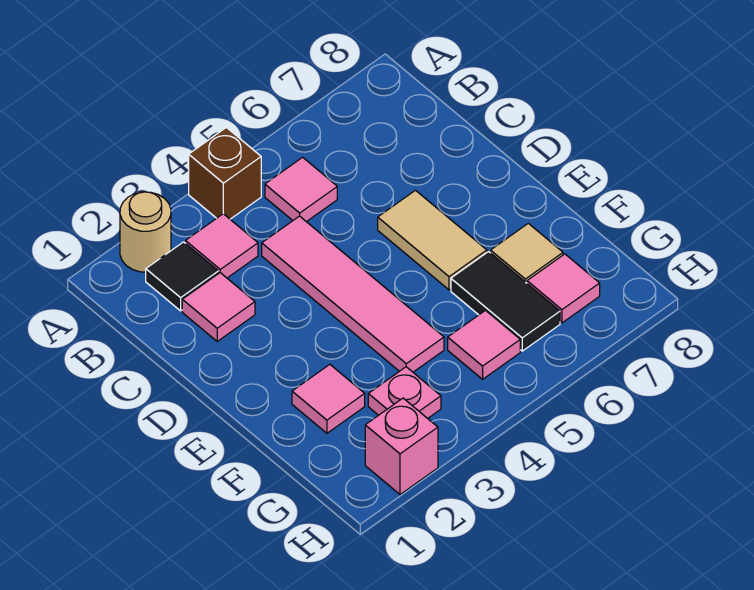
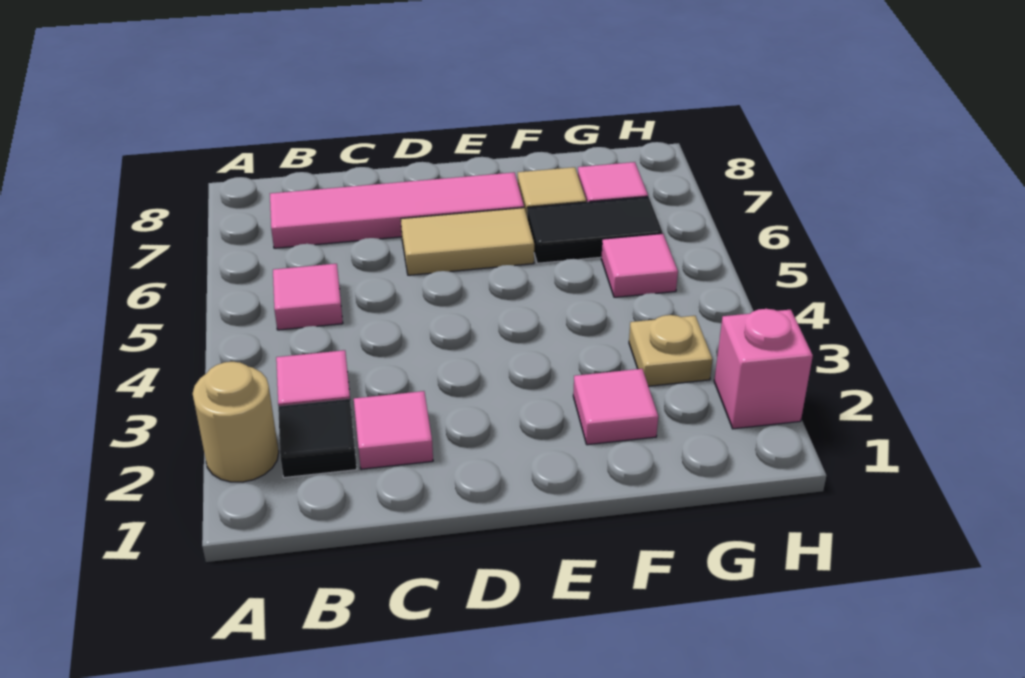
brown 1x1 brick [189,127,261,219] -> none
pink 1x4 tile [262,216,444,372] -> pink 1x4 tile moved to [270,172,524,248]
pink 1x1 plate [368,367,441,418] -> tan 1x1 plate [629,315,713,386]

